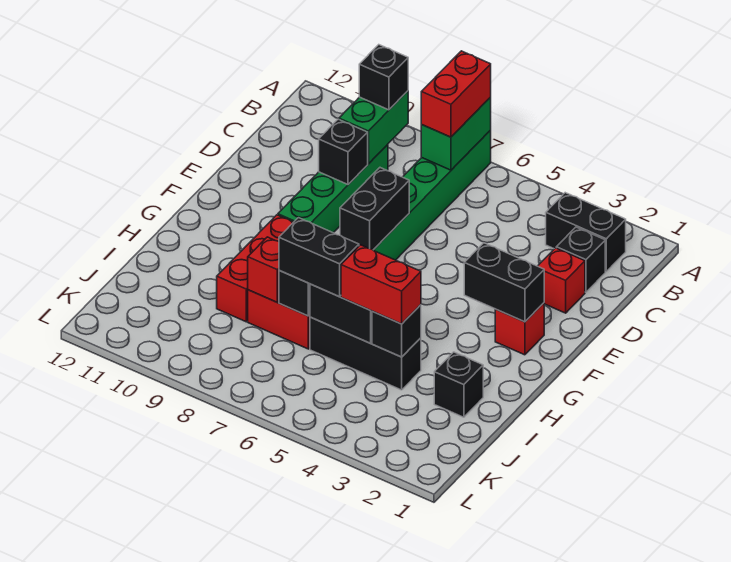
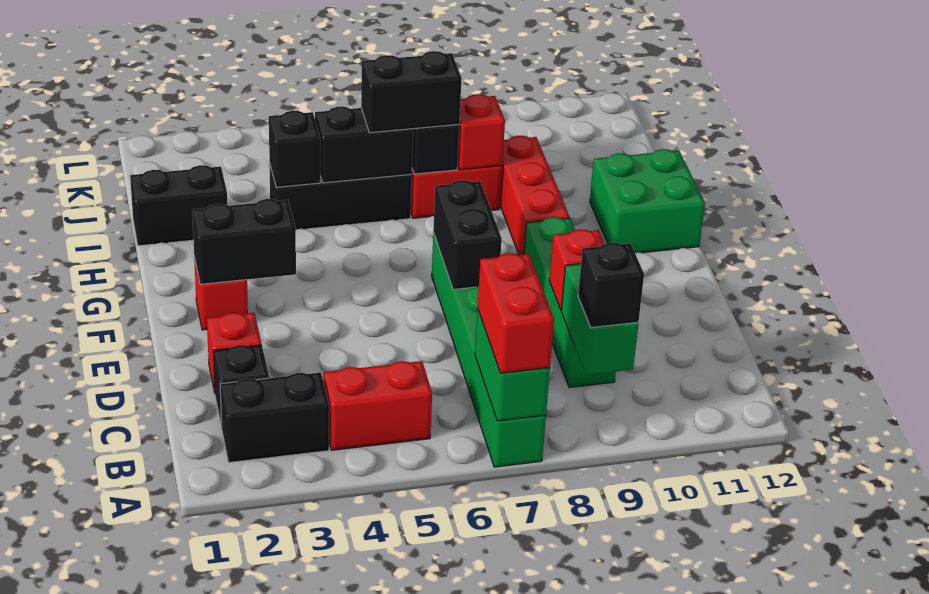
black 1x1 brick [319,119,368,184] -> red 1x1 brick [549,229,605,310]
none -> green 2x2 brick [590,149,705,253]
black 1x1 brick [434,352,483,417] -> black 1x2 brick [130,165,227,246]
red 1x2 brick [341,245,421,324] -> red 1x2 brick moved to [323,361,432,450]

